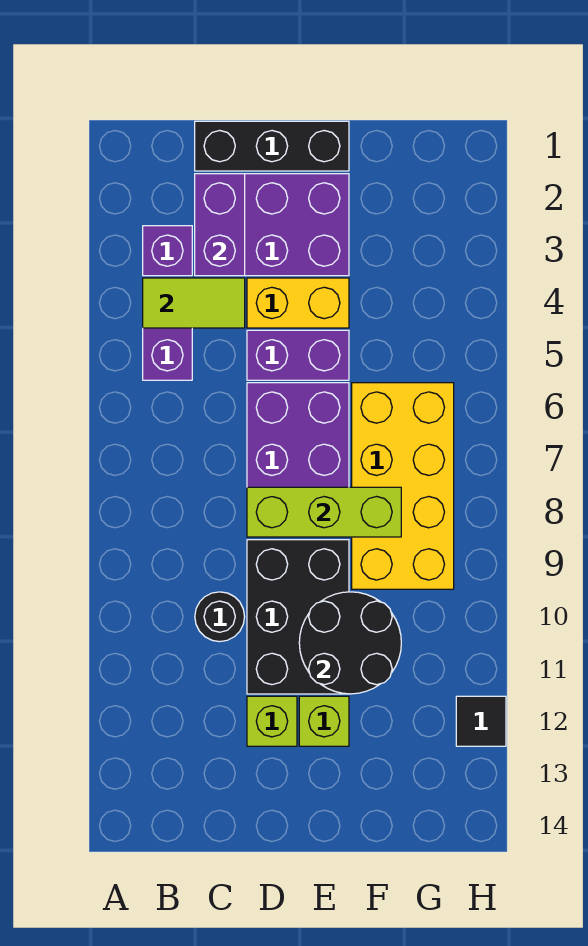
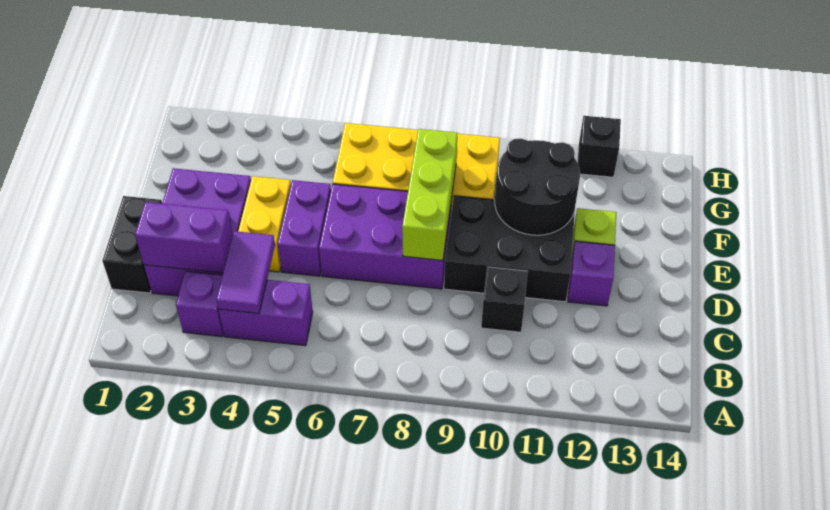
lime 1x2 tile [143,278,245,328] -> purple 1x2 tile [216,231,275,313]
black 1x3 brick [195,121,349,171] -> black 1x2 brick [102,196,162,293]
black 1x1 round brick [195,592,245,642] -> black 1x1 brick [481,267,528,332]
lime 1x1 brick [247,696,297,746] -> purple 1x1 brick [568,241,615,306]
black 1x1 tile [456,696,506,746] -> black 1x1 brick [577,116,621,177]

